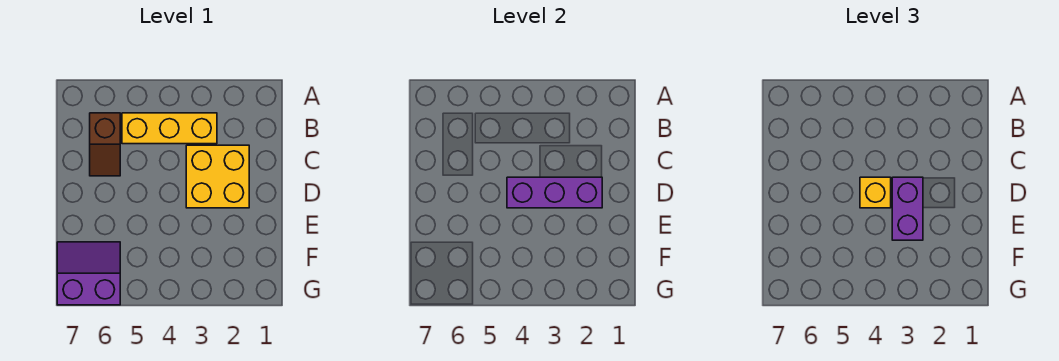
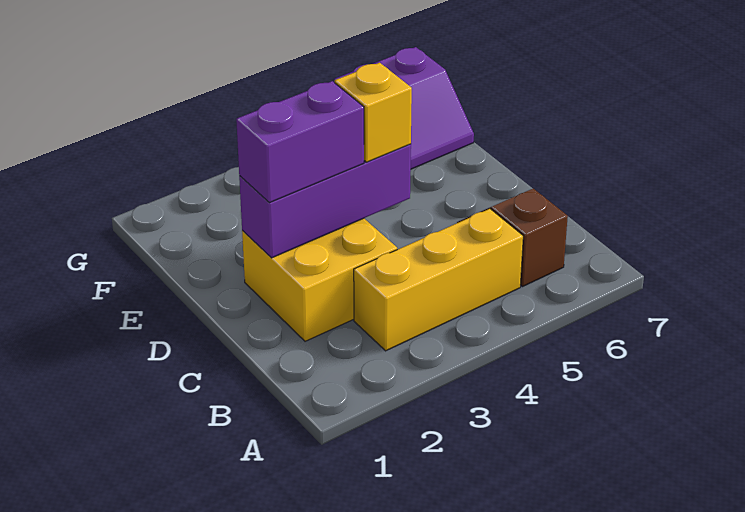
purple 1x2 brick [892,177,923,240] -> purple 1x2 brick turned to [236,81,364,203]

